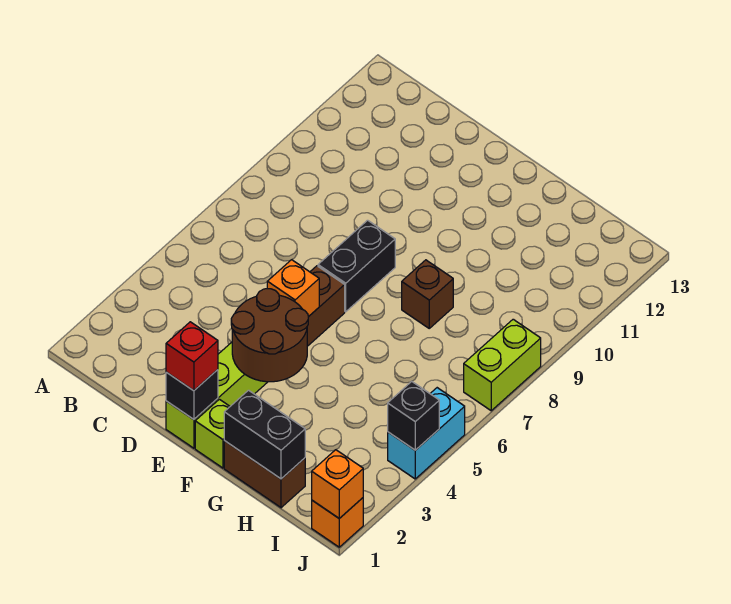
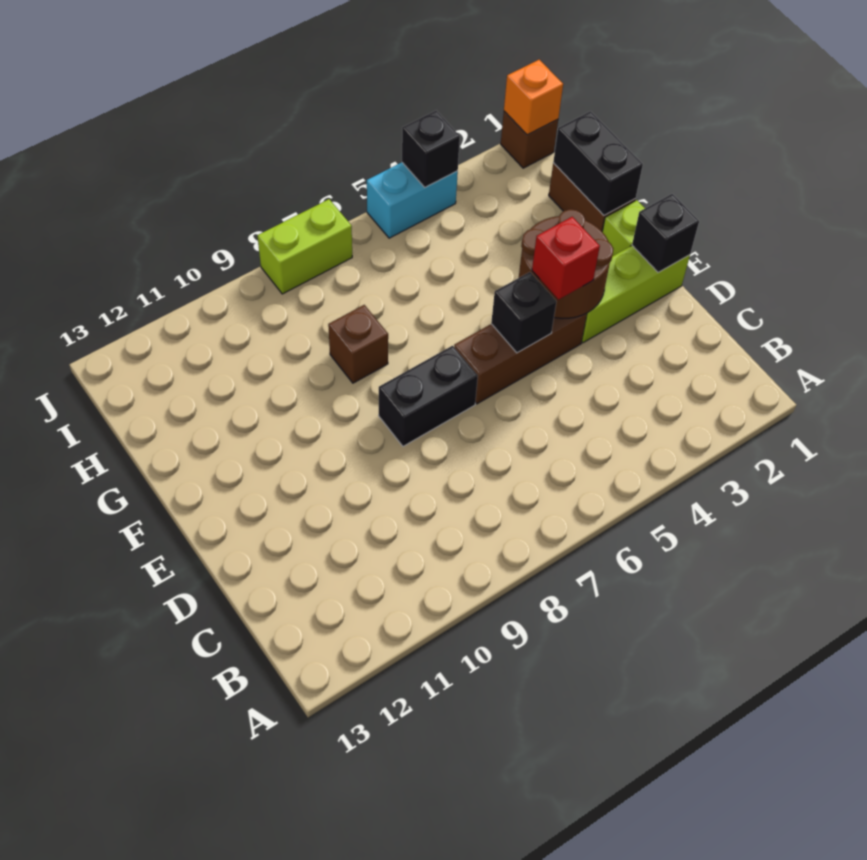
red 1x1 brick [166,322,218,391] -> red 1x1 brick moved to [532,217,600,300]
orange 1x1 brick [267,260,319,317] -> black 1x1 brick [491,272,556,353]
orange 1x1 brick [312,498,363,547] -> brown 1x1 brick [501,111,558,168]

